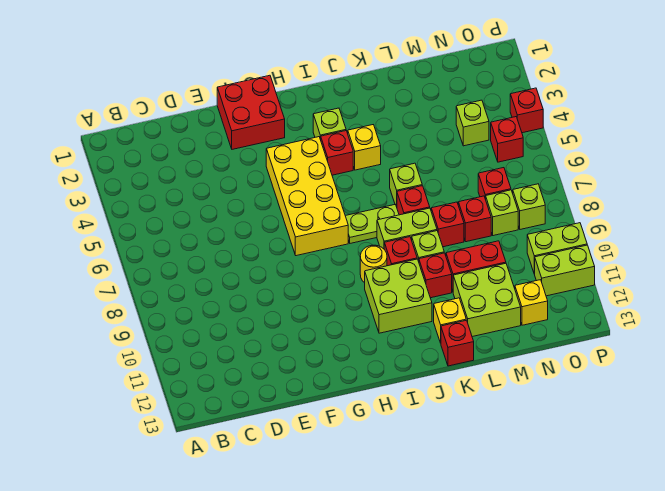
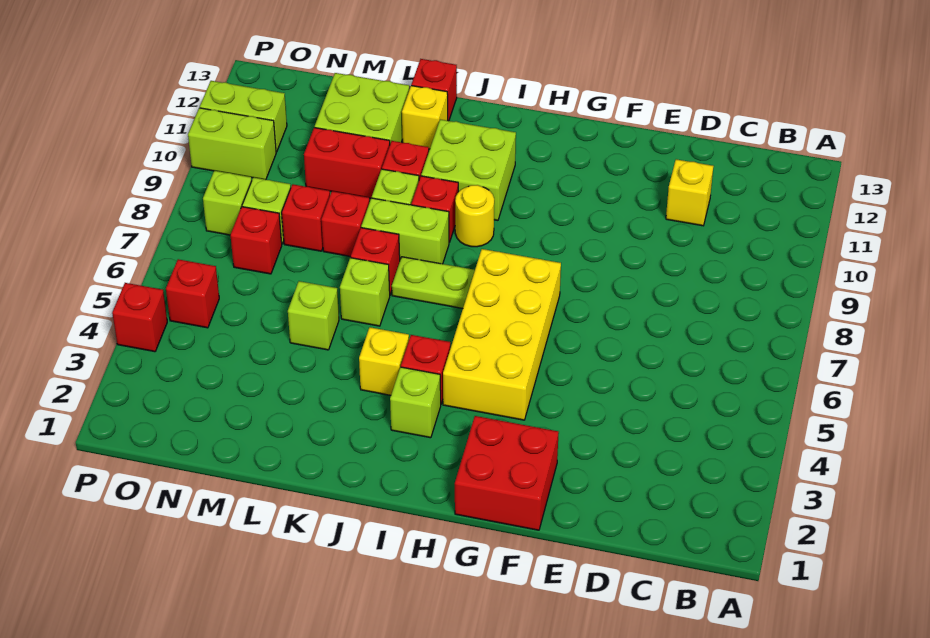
lime 1x1 brick [456,100,489,146] -> lime 1x1 brick moved to [288,281,339,350]
yellow 1x1 brick [515,280,548,325] -> yellow 1x1 brick moved to [666,159,714,226]

